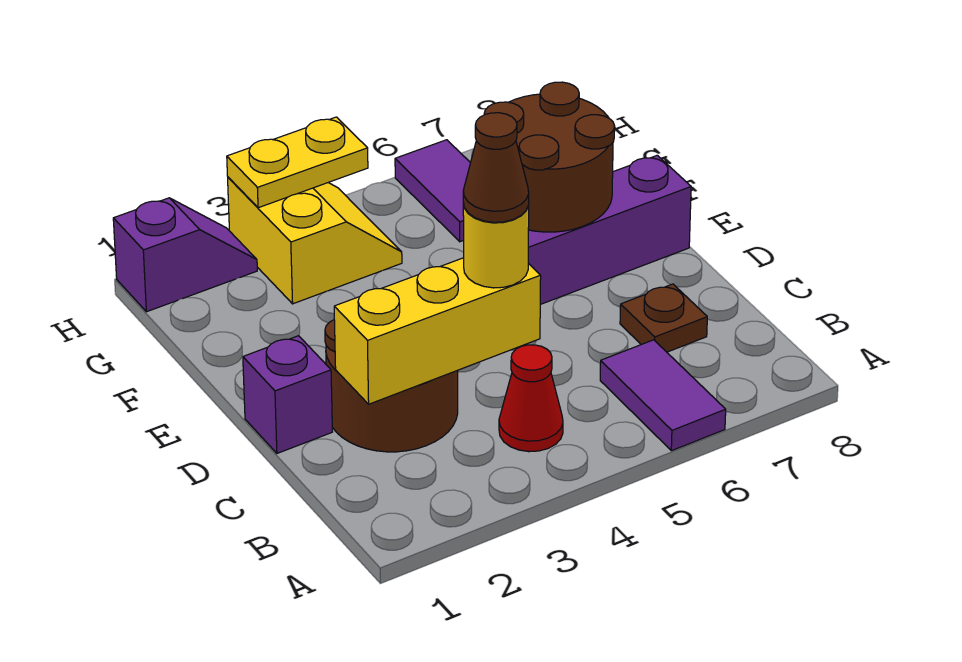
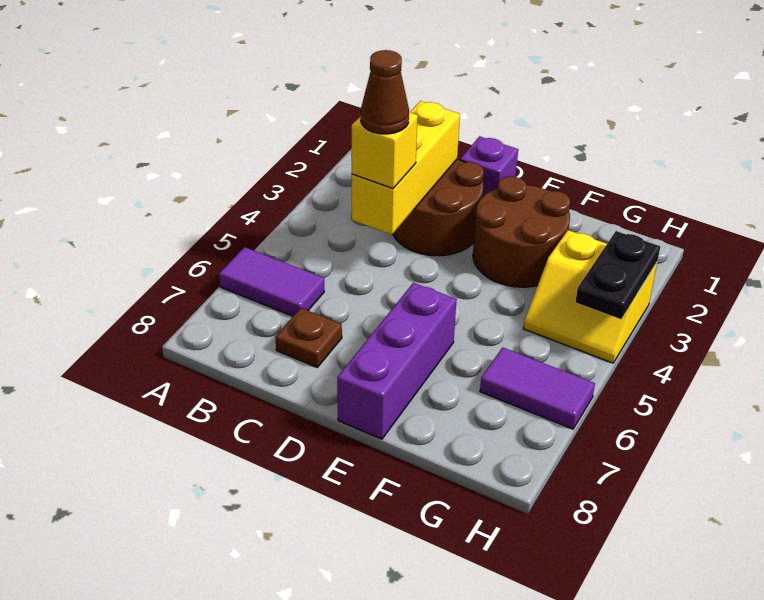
red 1x1 cone [499,345,563,452] -> none
yellow 1x1 round brick [463,203,529,288] -> yellow 1x1 brick [352,112,418,188]
brown 2x2 round brick [484,82,615,232] -> brown 2x2 round brick moved to [473,176,570,287]
purple 1x2 slope [113,198,257,312] -> none
yellow 1x2 plate [227,117,368,208] -> black 1x2 plate [576,231,660,319]

